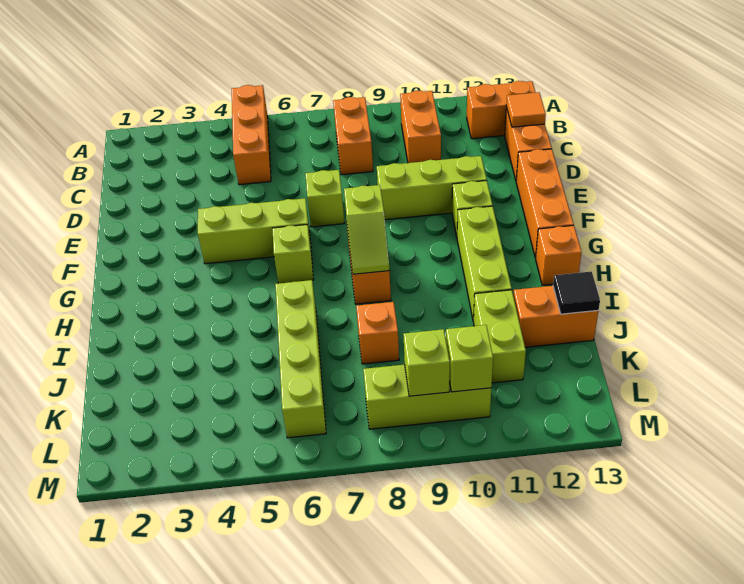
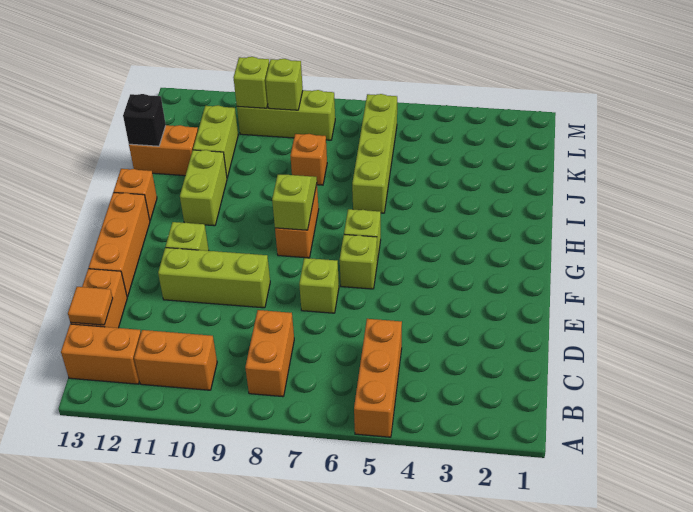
orange 1x2 brick [400,91,441,163] -> orange 1x2 brick turned to [134,330,217,390]
lime 1x3 brick [198,198,311,264] -> lime 1x1 brick [340,234,377,289]
lime 1x3 brick [457,206,512,322] -> lime 1x2 brick [180,150,227,226]
black 1x1 tile [553,271,600,314] -> black 1x1 brick [123,94,166,146]

